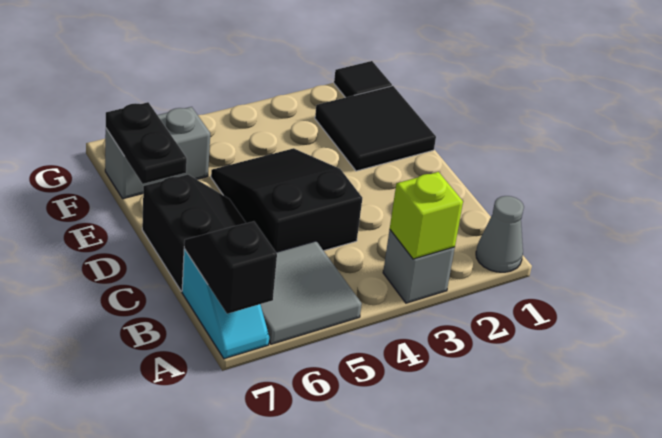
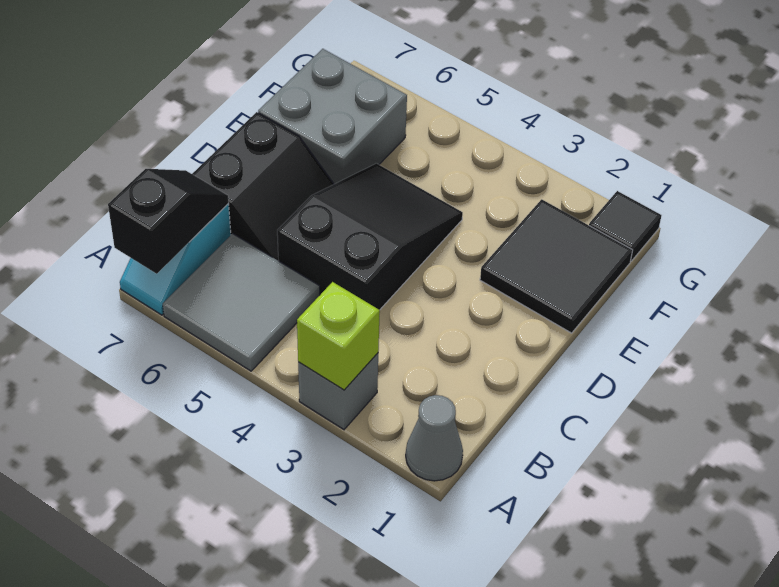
black 1x2 plate [106,102,187,184] -> none
grey 1x2 brick [105,107,210,199] -> grey 2x2 brick [258,49,407,184]

